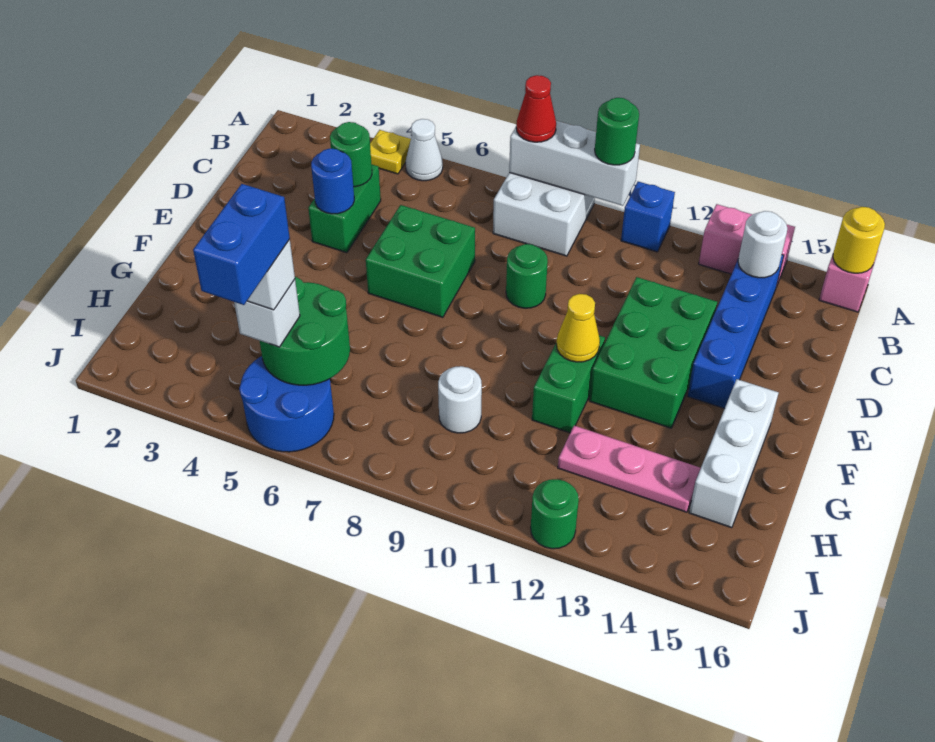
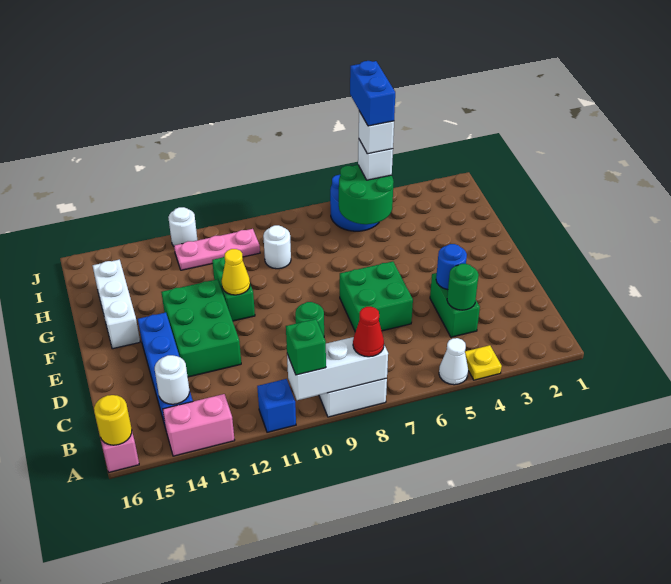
green 1x1 round brick [595,98,639,165] -> green 1x1 brick [286,319,326,375]
pink 1x3 plate [558,426,701,512] -> pink 1x3 plate moved to [174,229,260,270]
green 1x1 round brick [531,479,579,549] -> white 1x1 round brick [168,207,197,246]

